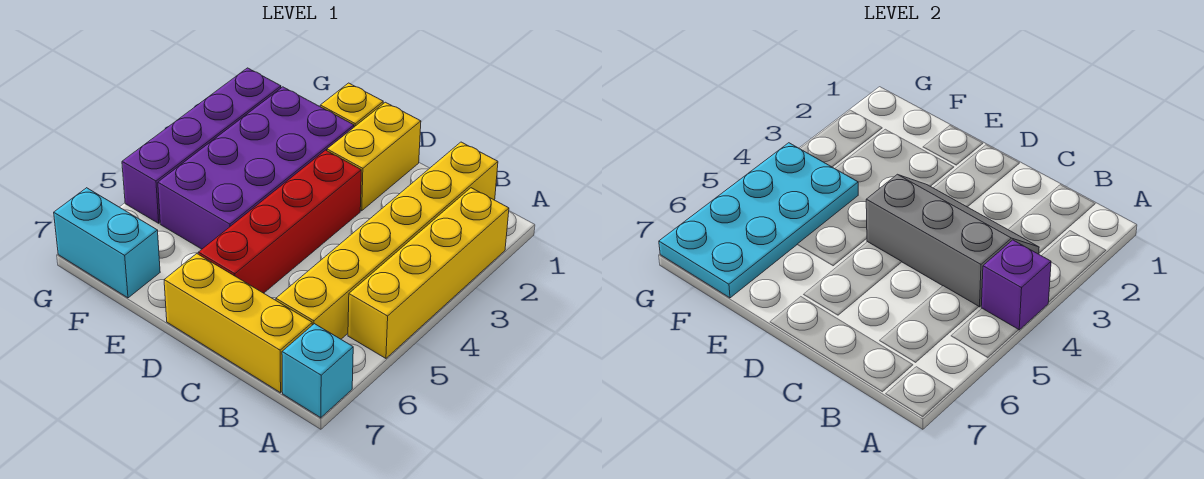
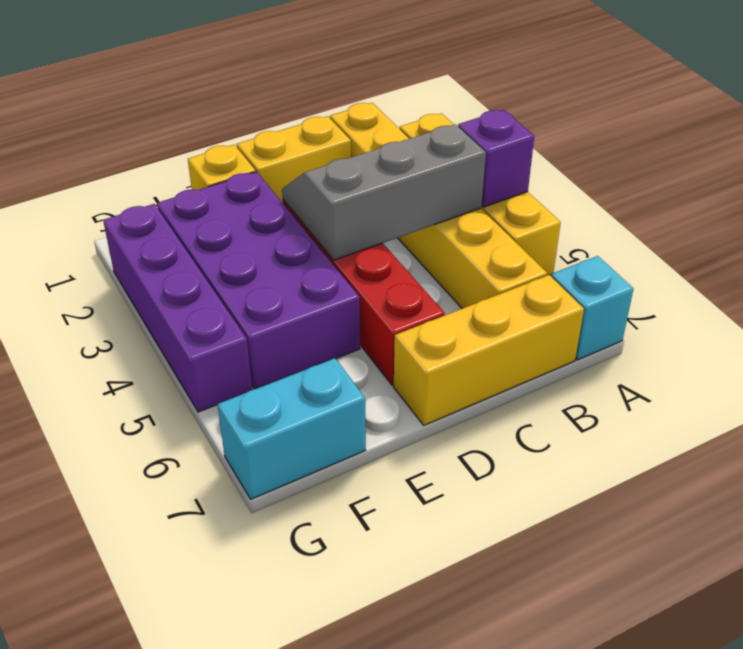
yellow 1x2 brick [327,102,421,211] -> yellow 1x2 brick turned to [237,116,351,203]
cyan 2x4 plate [659,143,858,298] -> none

